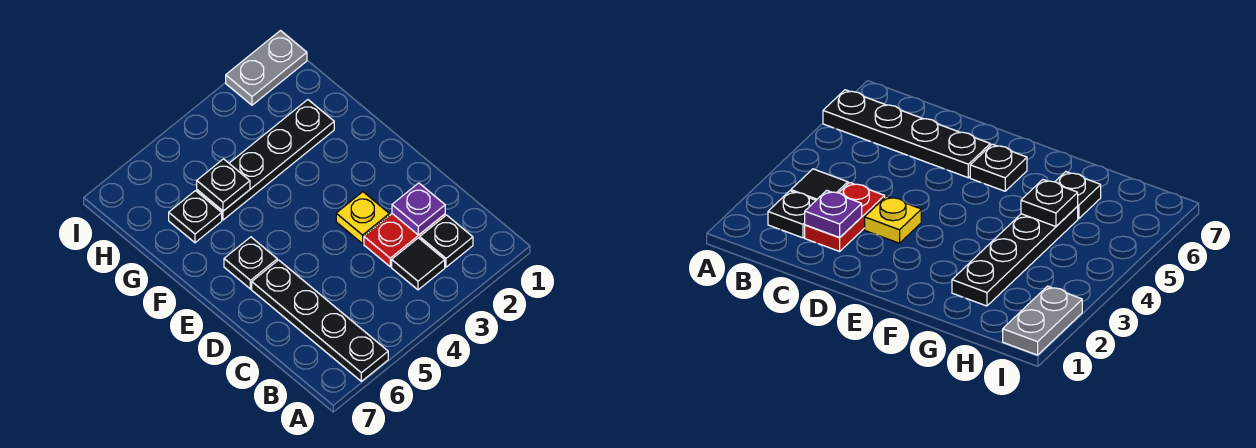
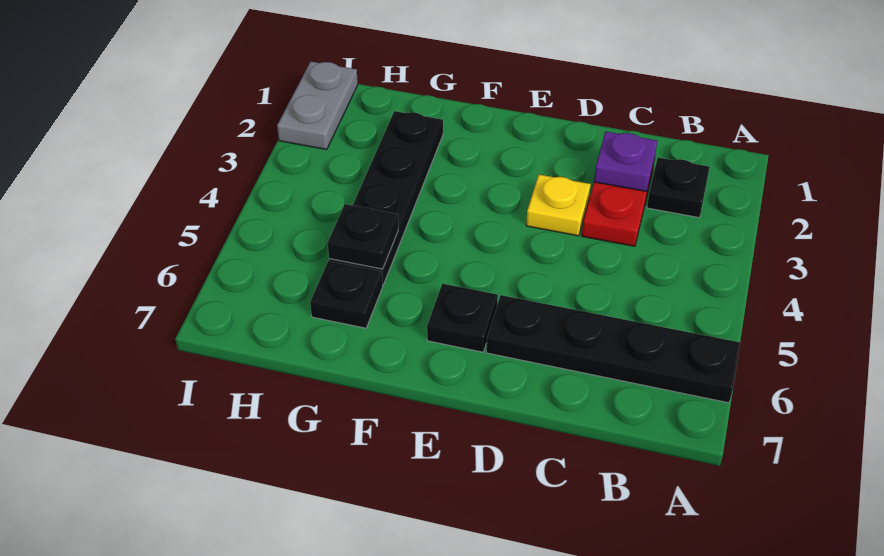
black 1x1 tile [392,238,445,290] -> none

